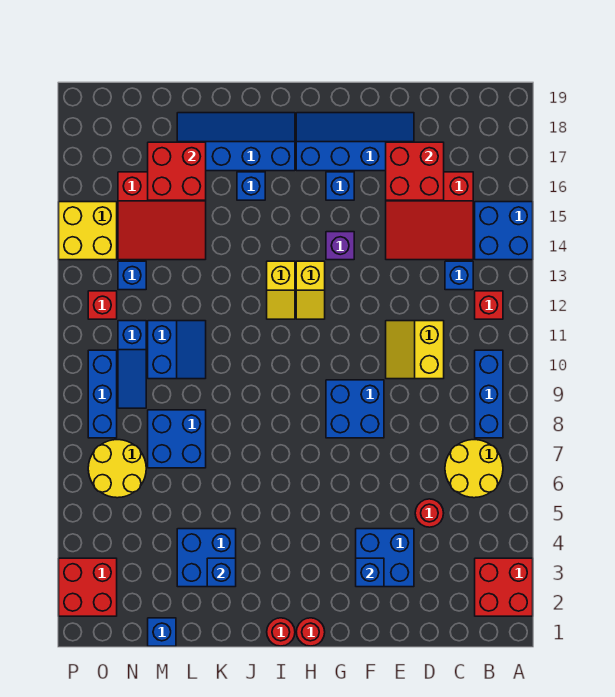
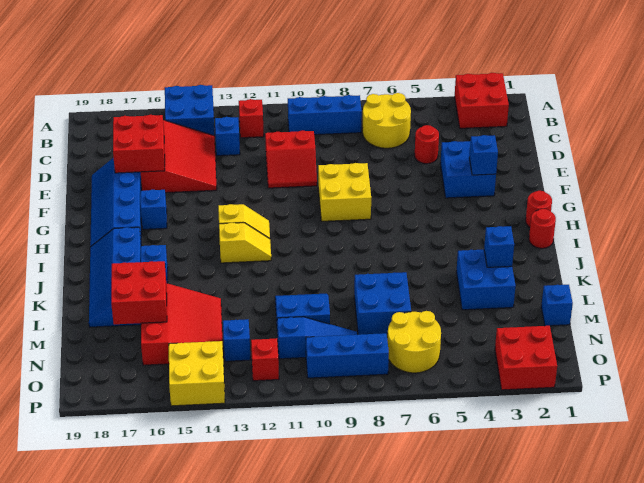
yellow 2x2 slope [386,321,444,379] -> red 2x2 slope [265,130,317,188]
blue 2x2 brick [326,380,384,438] -> yellow 2x2 brick [318,163,371,221]
purple 1x1 brick [326,232,354,260] -> none

